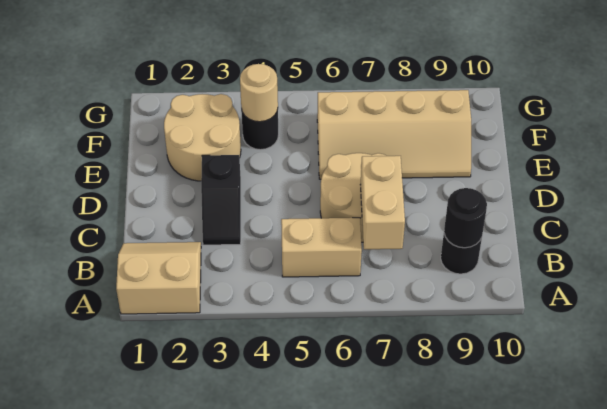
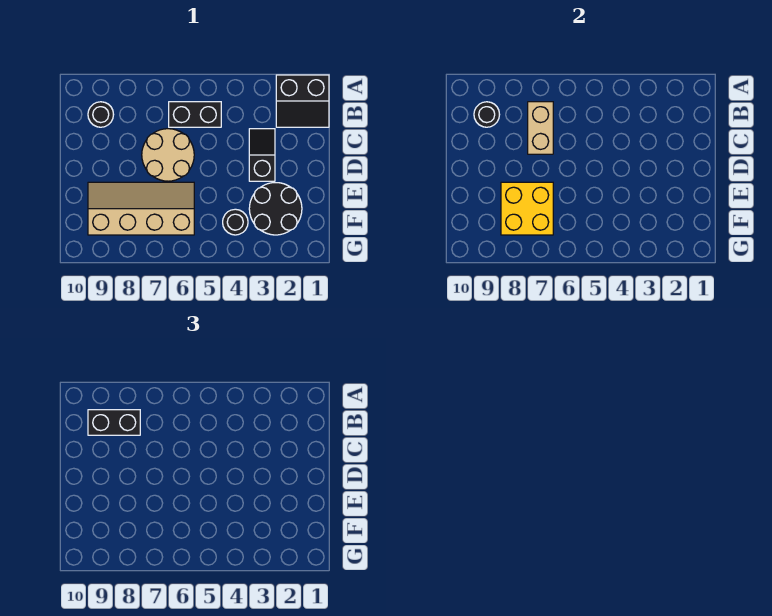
tan 2x2 slope [116,242,201,314] -> black 2x2 slope [276,75,329,127]
tan 1x2 brick [281,218,362,277] -> black 1x2 brick [169,102,221,127]
none -> black 1x2 brick [88,410,140,435]
tan 2x2 round brick [164,94,241,181] -> black 2x2 round brick [249,183,302,235]
none -> yellow 2x2 brick [501,182,553,235]
tan 1x1 round brick [240,64,278,122] -> none

